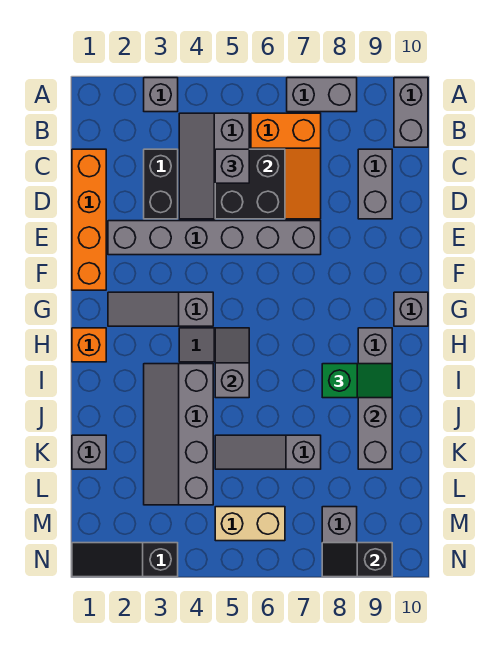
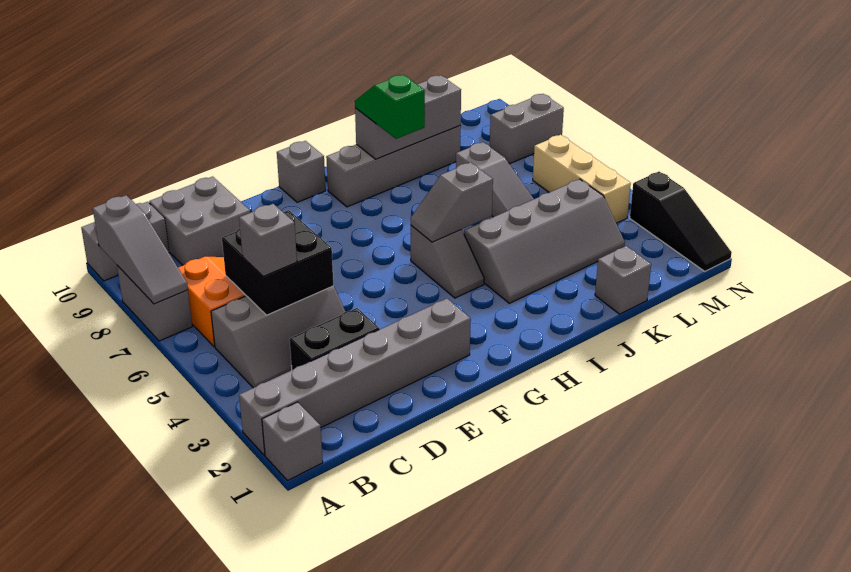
grey 1x1 brick [144,78,178,112] -> grey 1x1 brick moved to [262,402,323,481]
orange 1x4 brick [72,149,106,290] -> none
grey 1x2 brick [358,149,392,219] -> grey 2x2 brick [149,177,250,265]
grey 1x6 brick [108,221,321,255] -> grey 1x6 brick turned to [239,298,471,455]
grey 1x3 slope [108,292,213,326] -> grey 1x3 slope moved to [93,195,188,304]
orange 1x1 brick [72,328,106,362] -> none
tan 1x2 brick [215,507,285,541] -> tan 1x3 brick [533,135,631,223]
black 1x2 slope [322,543,392,577] -> none

